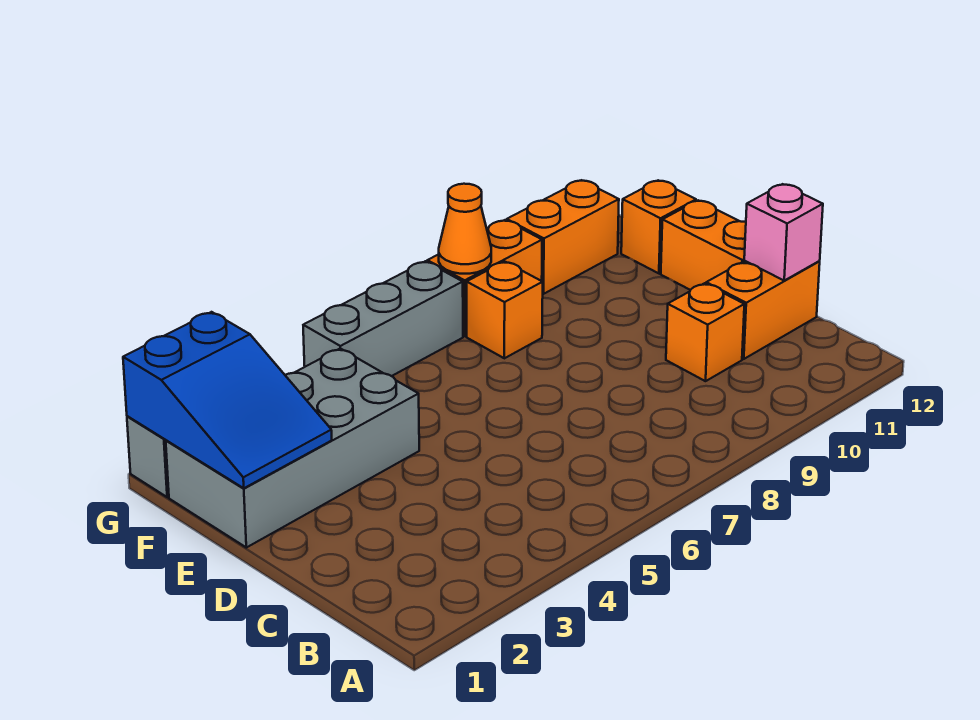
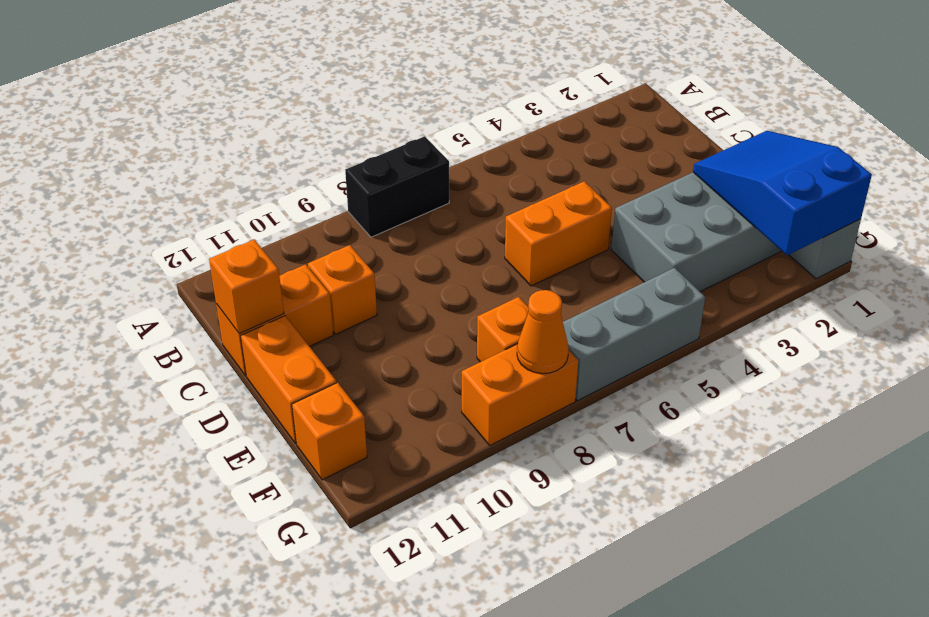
none -> black 1x2 brick [345,136,449,237]
pink 1x1 brick [744,184,823,280] -> orange 1x1 brick [209,239,284,334]
orange 1x2 brick [507,180,619,294] -> orange 1x2 brick moved to [505,181,612,286]

